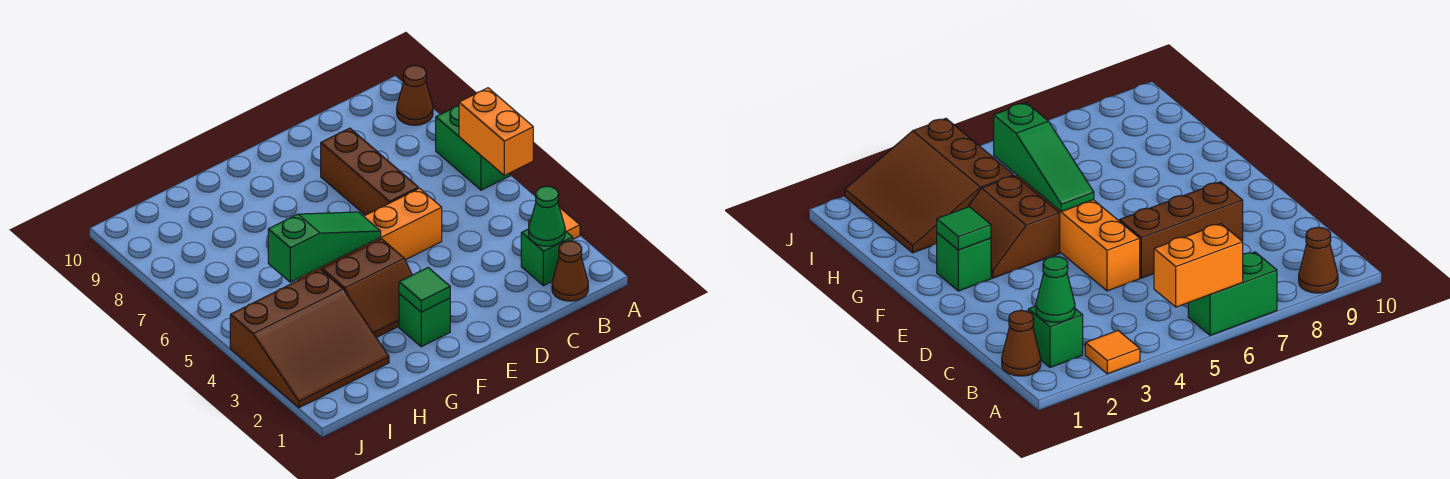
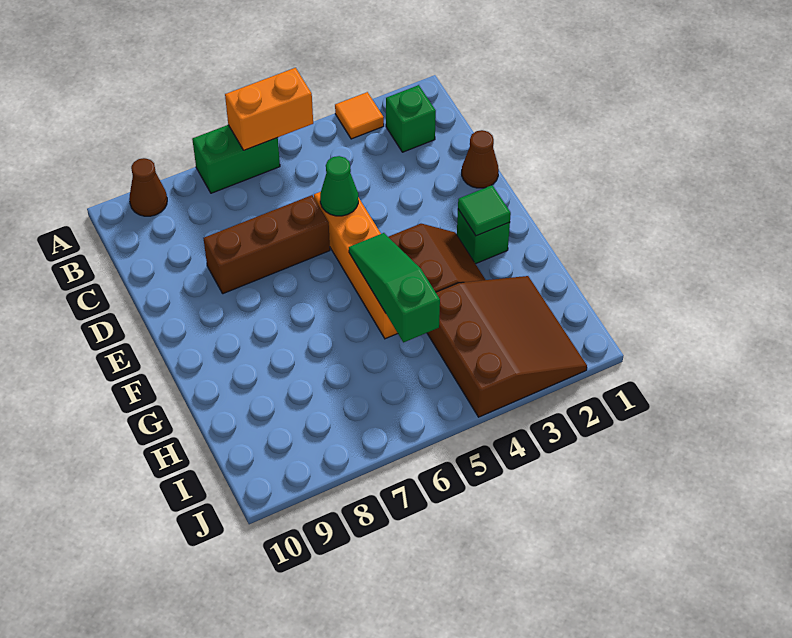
brown 1x1 cone [552,241,588,301] -> brown 1x1 cone moved to [462,130,499,188]
green 1x1 cone [529,186,565,246] -> green 1x1 cone moved to [320,156,358,216]

